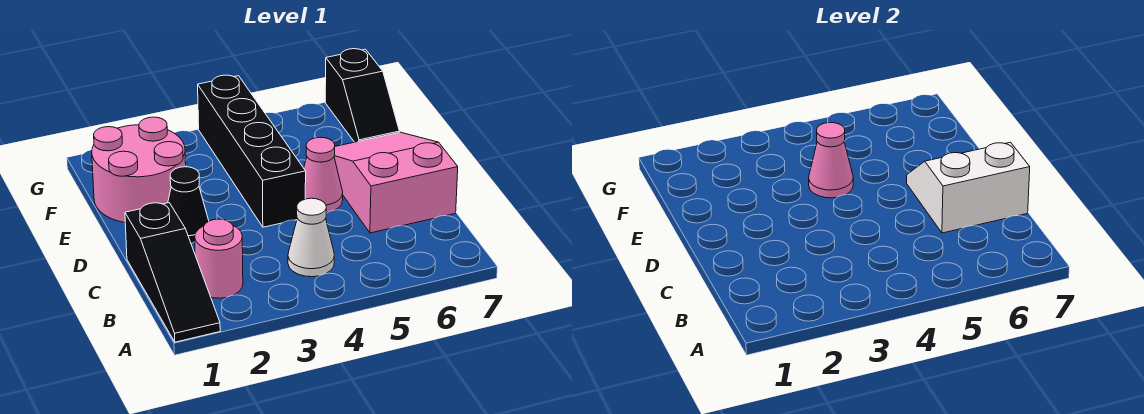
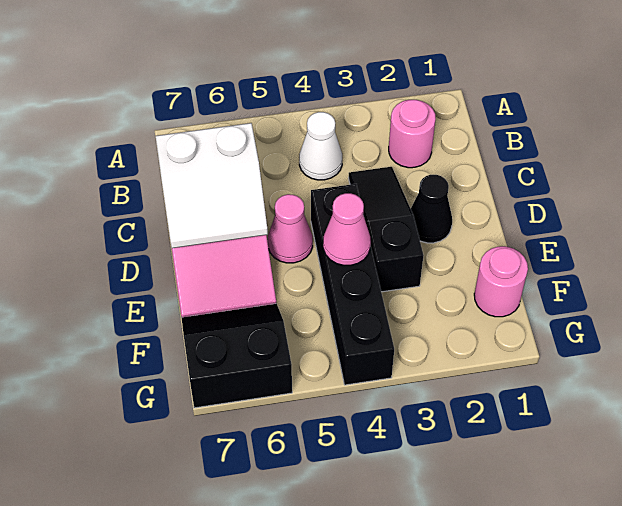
black 1x3 slope [125,203,220,342] -> black 1x3 slope moved to [349,167,424,292]
pink 2x2 round brick [92,117,186,223] -> pink 1x1 round brick [474,246,528,317]
black 1x2 slope [325,49,399,142] -> black 2x2 slope [182,304,292,408]

